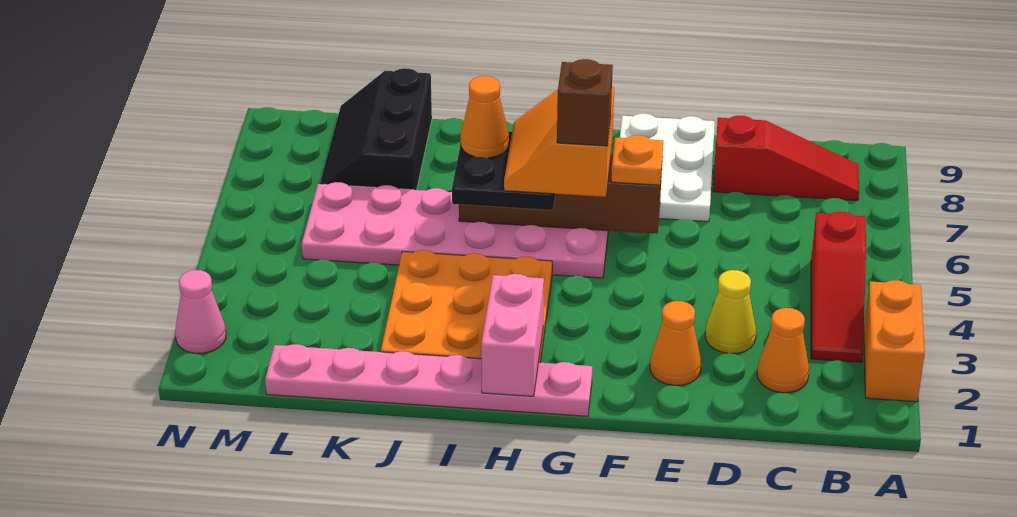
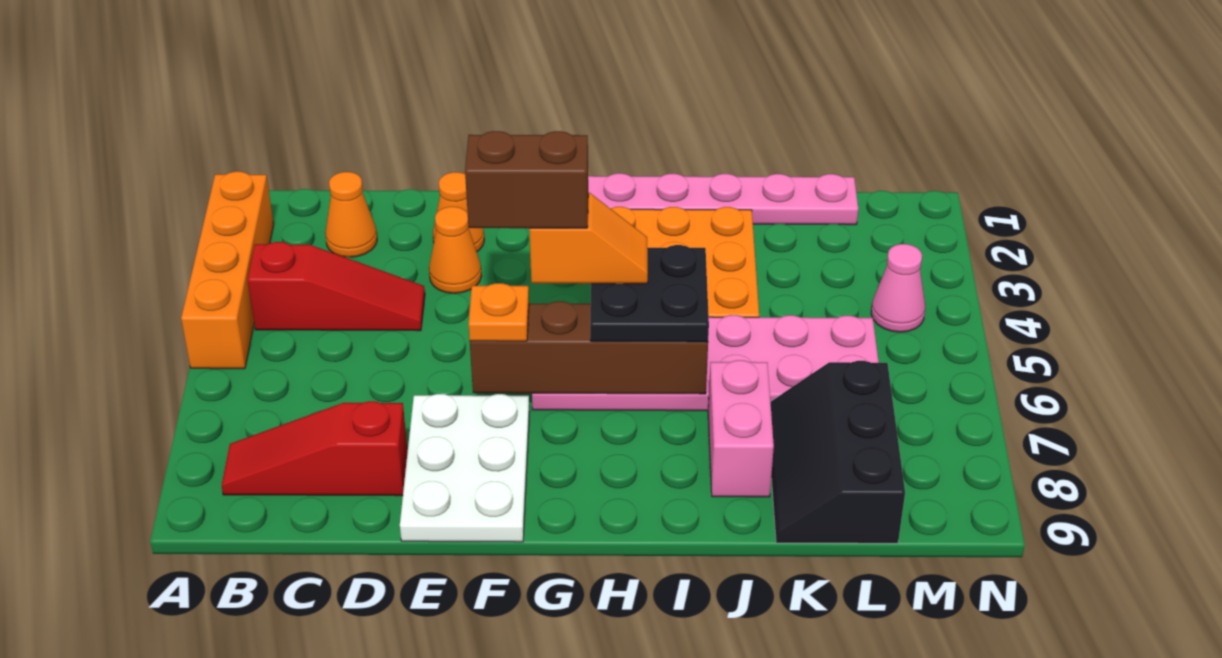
orange 1x2 brick [864,280,925,402] -> orange 1x4 brick [181,171,273,369]
red 1x3 slope [811,211,866,362] -> red 1x3 slope turned to [248,242,425,331]
yellow 1x1 cone [705,270,756,354] -> none
orange 2x2 slope [504,87,614,197] -> orange 1x2 slope [529,193,648,284]
brown 1x1 brick [557,59,613,146] -> brown 1x2 brick [465,131,588,229]
pink 1x2 brick [481,274,544,396] -> pink 1x2 brick moved to [708,360,774,497]
orange 1x1 cone [461,76,509,158] -> orange 1x1 cone moved to [429,207,482,293]
black 2x3 slope [320,68,432,190] -> black 2x3 slope turned to [771,361,905,543]
pink 1x1 cone [175,270,226,354] -> pink 1x1 cone moved to [871,244,925,332]

